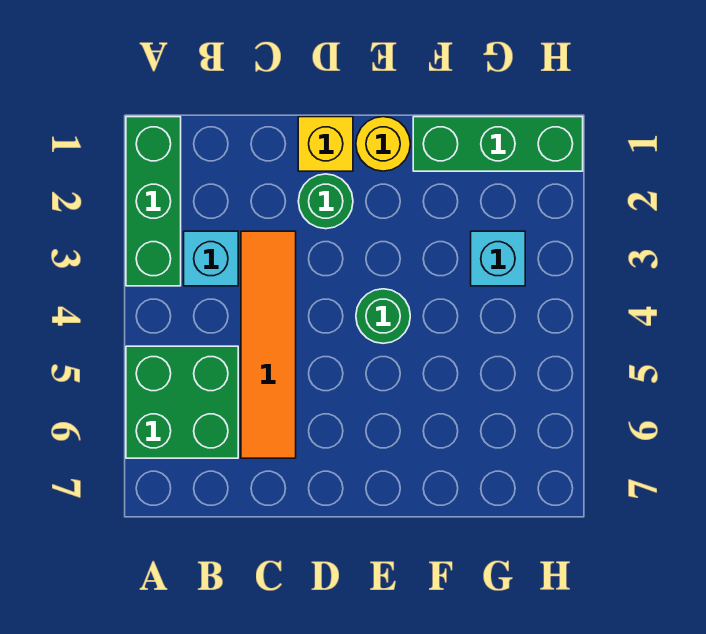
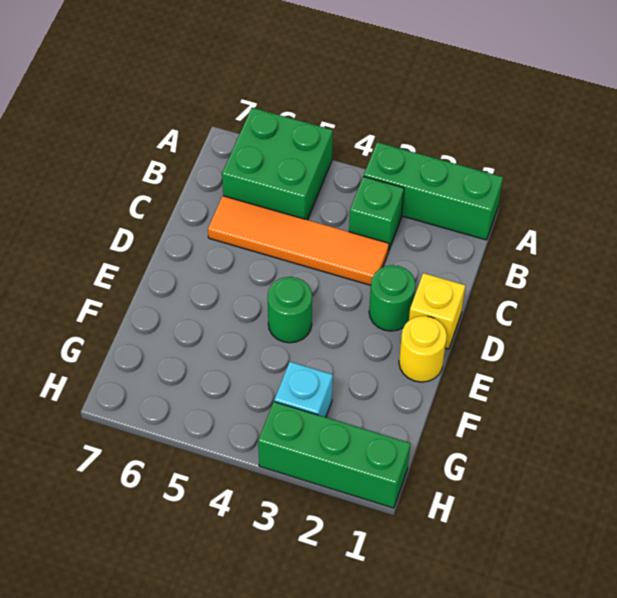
cyan 1x1 brick [184,231,238,286] -> green 1x1 brick [349,176,404,251]
green 1x3 brick [413,117,583,171] -> green 1x3 brick turned to [258,402,411,508]

